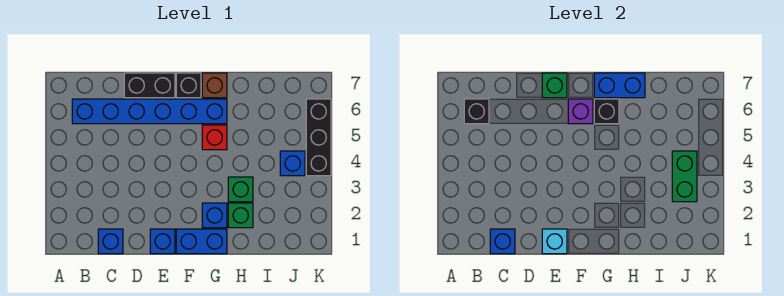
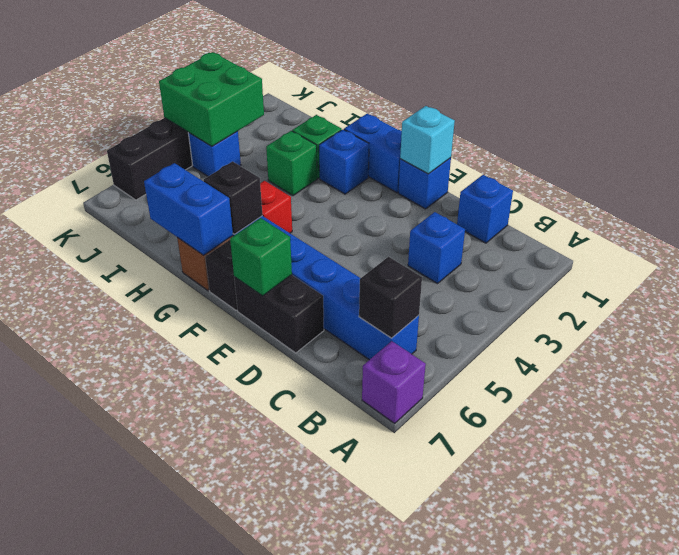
blue 1x1 brick [490,229,515,254] -> blue 1x1 brick moved to [408,212,465,284]
purple 1x1 brick [568,99,593,124] -> purple 1x1 brick moved to [362,341,426,423]
green 1x2 brick [672,151,697,202] -> green 2x2 brick [159,52,264,146]

